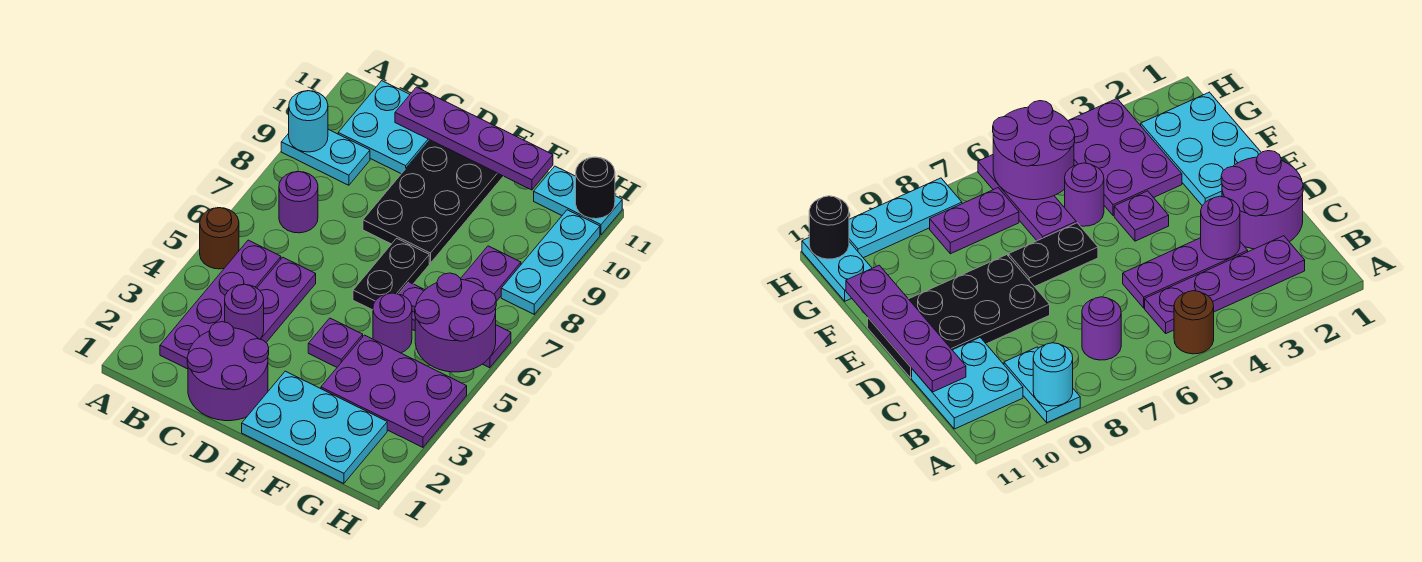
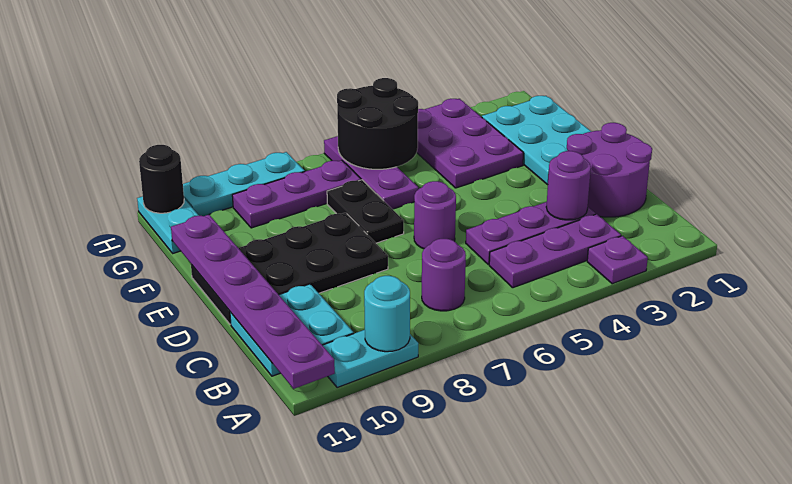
brown 1x1 round brick [200,208,239,269] -> none
cyan 1x2 plate [281,129,370,185] -> cyan 1x2 plate turned to [323,330,418,388]
purple 1x4 plate [160,240,281,369] -> purple 1x3 plate [489,214,621,288]
purple 1x4 plate [395,87,553,190] -> purple 1x6 plate [171,215,335,389]
purple 1x1 plate [308,318,363,367] -> purple 1x1 plate moved to [587,236,648,284]
black 1x2 plate [353,238,429,310] -> black 1x2 plate turned to [327,180,404,243]
purple 1x1 round brick [373,293,412,353] -> purple 1x1 round brick moved to [414,181,456,249]
purple 2x2 round brick [415,273,496,372] -> black 2x2 round brick [337,78,418,169]
purple 1x2 plate [461,246,521,301] -> purple 1x3 plate [232,160,361,228]

